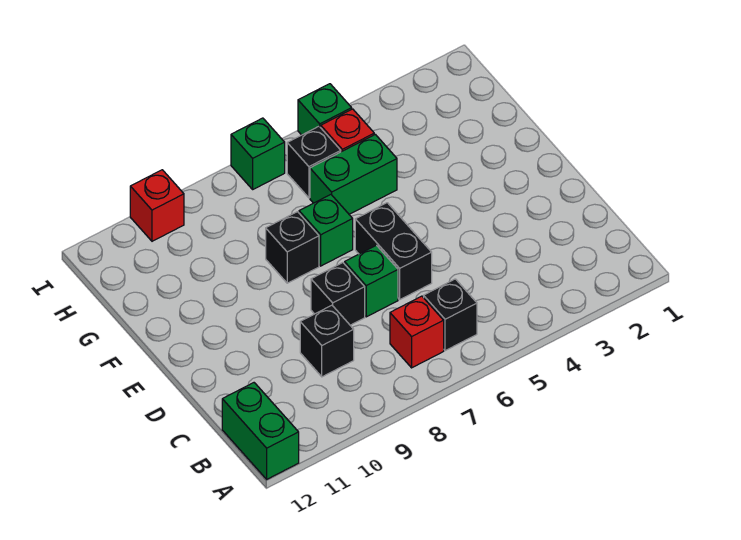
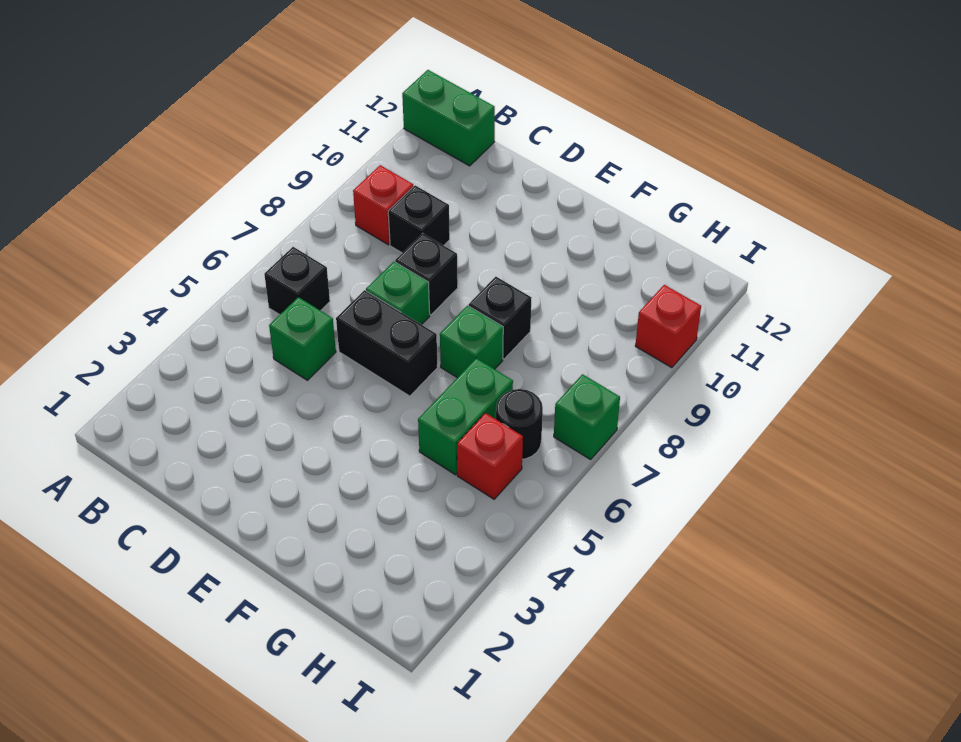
red 1x1 brick [390,296,444,368] -> red 1x1 brick moved to [353,165,414,245]
black 1x1 brick [287,126,341,198] -> black 1x1 round brick [496,389,543,459]
green 1x1 brick [298,84,352,135] -> green 1x1 brick moved to [269,297,336,380]

